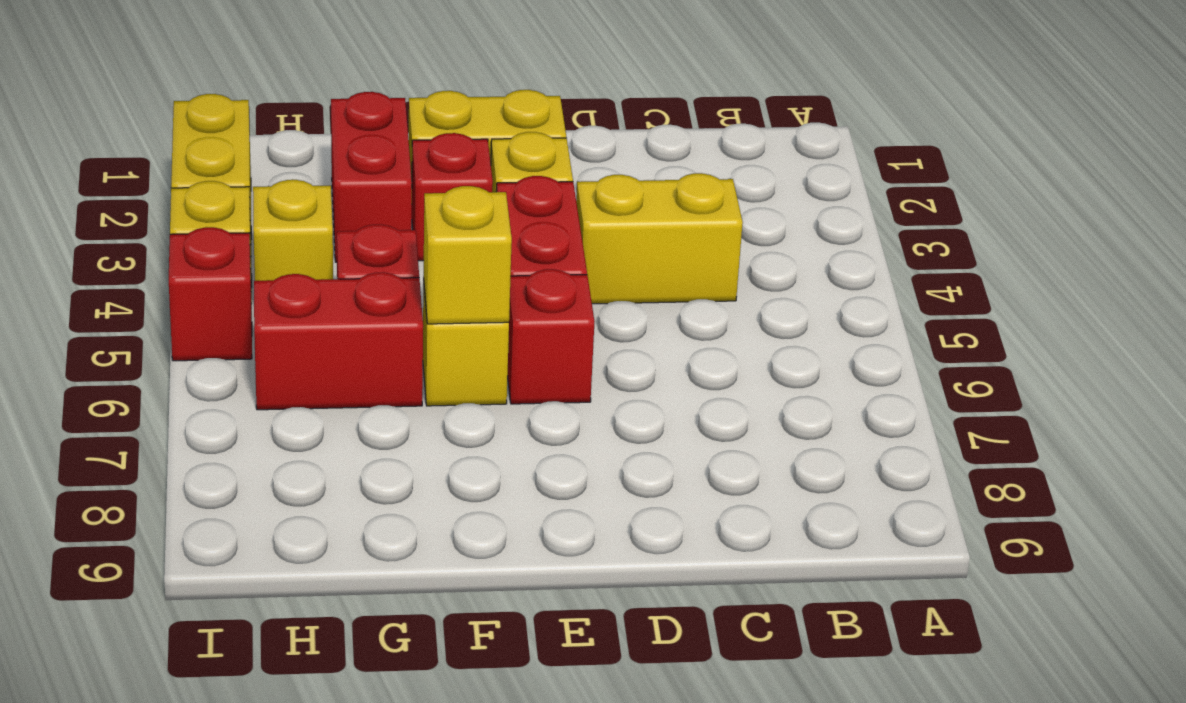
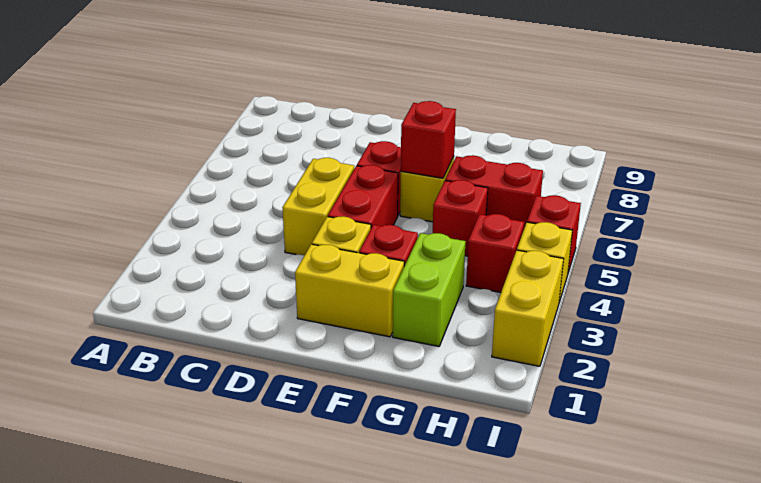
yellow 1x2 brick [576,173,743,304] -> yellow 1x2 brick turned to [282,158,354,256]
yellow 1x1 brick [423,186,512,324] -> red 1x1 brick [401,101,456,178]
red 1x2 brick [331,92,412,262] -> lime 1x2 brick [393,233,466,346]
yellow 1x1 brick [253,180,333,281] -> red 1x1 brick [466,214,524,292]

